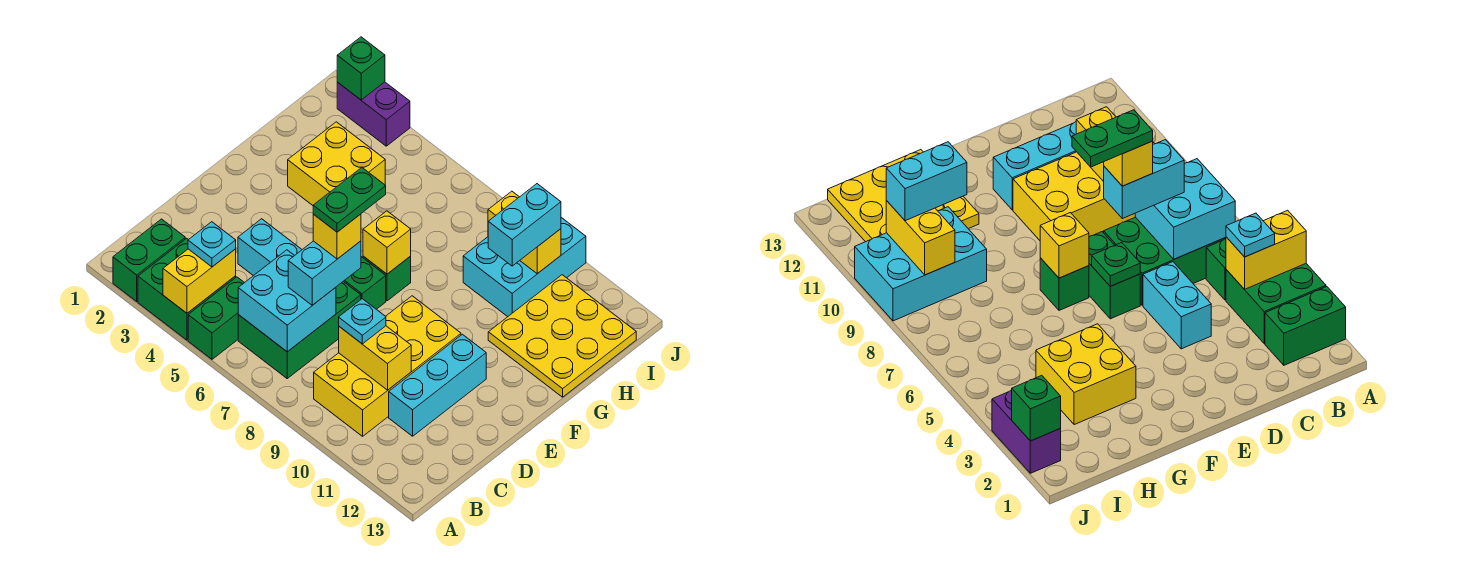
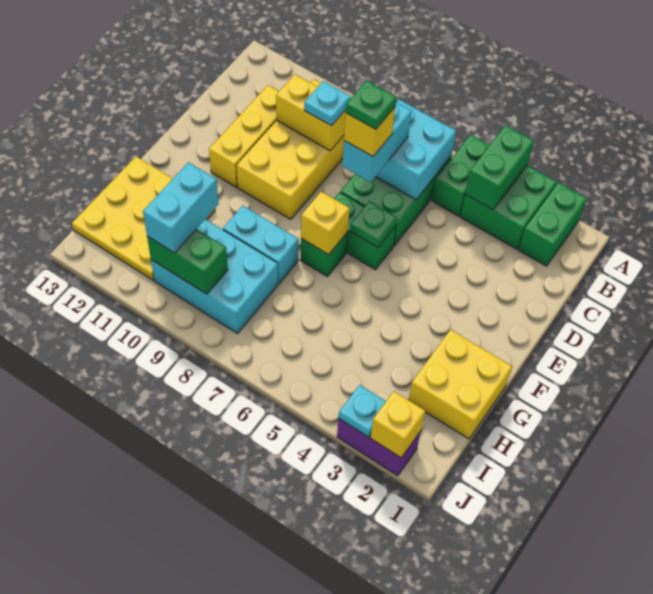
yellow 1x2 brick [163,249,236,313] -> green 1x2 brick [465,125,534,210]
cyan 1x1 plate [188,222,236,267] -> cyan 1x1 plate moved to [339,385,386,437]
cyan 1x3 brick [389,334,486,436] -> yellow 1x3 brick [209,85,279,187]
cyan 1x2 brick [238,219,302,276] -> cyan 1x2 brick moved to [223,206,299,284]
green 1x2 plate [313,168,386,232] -> green 1x1 plate [346,81,396,129]
yellow 2x2 brick [288,122,385,205] -> yellow 2x2 brick moved to [409,330,512,439]
cyan 2x3 brick [463,218,586,317] -> cyan 2x3 brick turned to [151,219,278,333]
yellow 1x2 brick [488,191,561,274] -> green 1x2 brick [147,229,228,294]
green 1x1 brick [337,37,385,100] -> yellow 1x1 brick [371,391,425,458]

